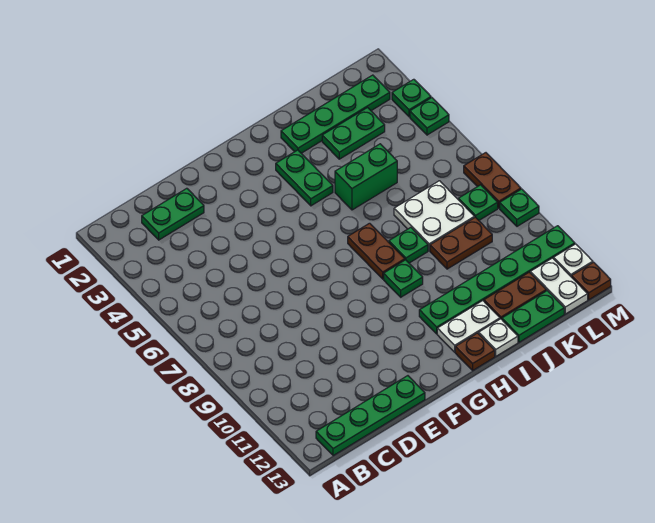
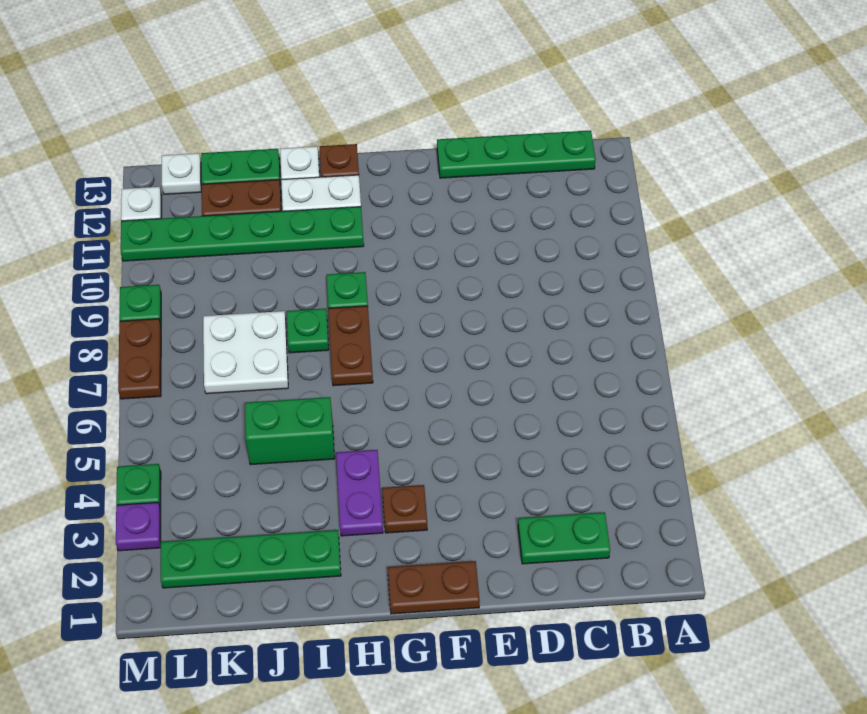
green 1x2 plate [276,150,333,206] -> purple 1x2 plate [336,450,383,536]
green 1x2 plate [322,108,385,159] -> none
brown 1x2 plate [430,217,492,269] -> brown 1x2 plate moved to [388,561,480,614]
green 1x1 plate [459,185,498,220] -> none
white 1x2 plate [530,258,588,314] -> white 1x1 plate [162,153,201,194]
green 1x1 plate [392,79,431,117] -> purple 1x1 plate [116,502,161,551]
brown 1x1 plate [572,262,611,300] -> brown 1x1 plate moved to [382,485,427,533]

